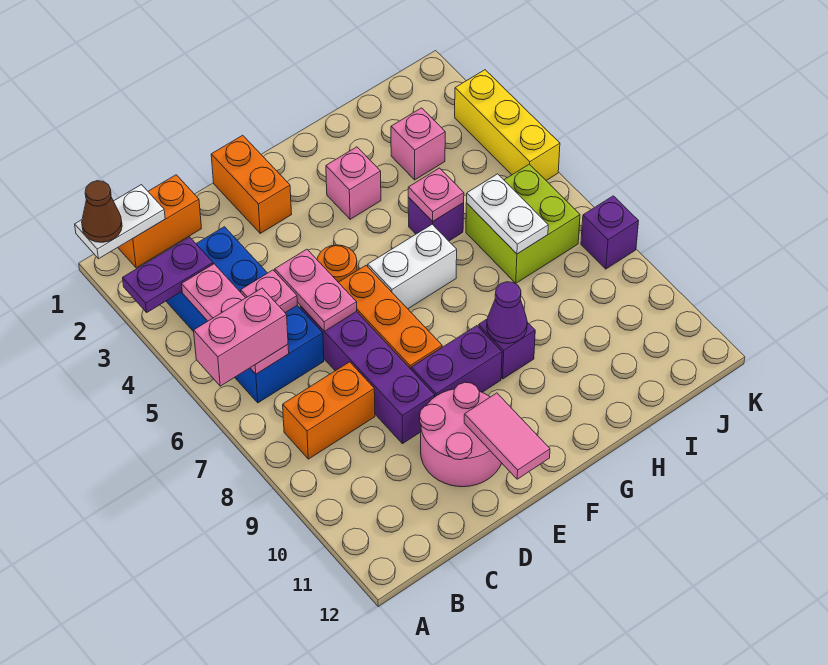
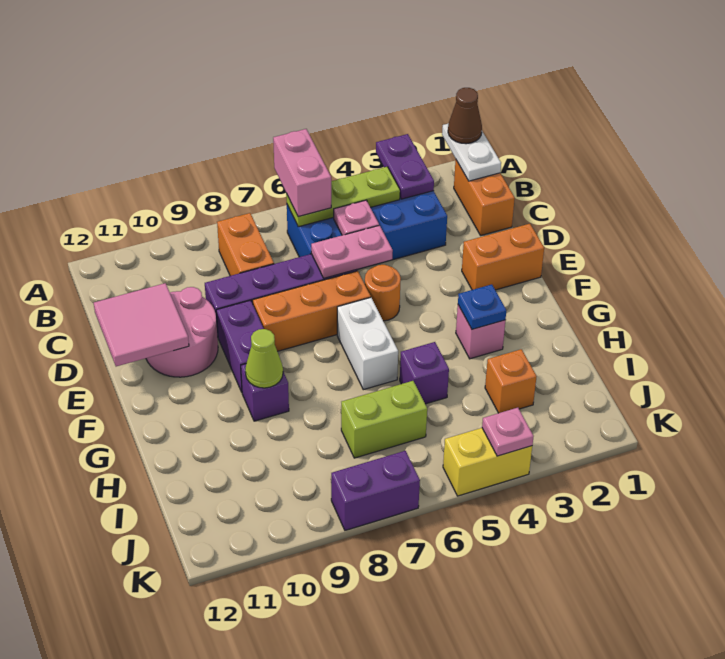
pink 1x3 plate [182,264,289,374] -> lime 1x3 plate [286,167,400,227]
pink 1x2 tile [464,393,550,479] -> pink 2x2 tile [94,283,189,366]
none -> blue 1x1 plate [458,285,506,329]
purple 1x1 cone [487,282,527,344] -> lime 1x1 cone [245,329,283,388]
pink 1x1 plate [408,168,464,222] -> pink 1x1 plate moved to [482,408,534,456]
pink 1x1 brick [391,108,445,180] -> orange 1x1 brick [485,349,537,413]
lime 2x2 brick [466,164,580,283] -> lime 1x2 brick [341,381,427,458]
white 1x2 plate [466,174,548,254] -> none
yellow 1x3 brick [455,70,560,180] -> yellow 1x2 brick [443,428,532,496]
purple 1x1 brick [581,196,639,269] -> purple 1x2 brick [331,451,420,530]

